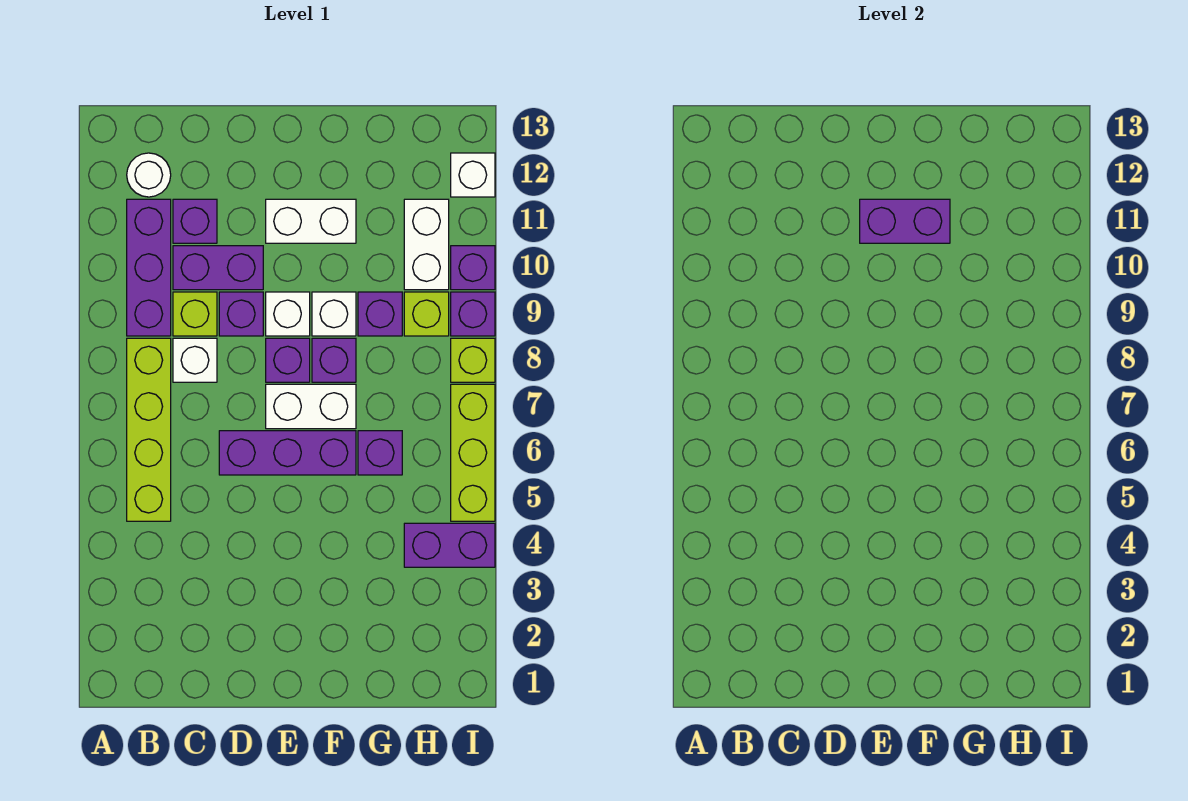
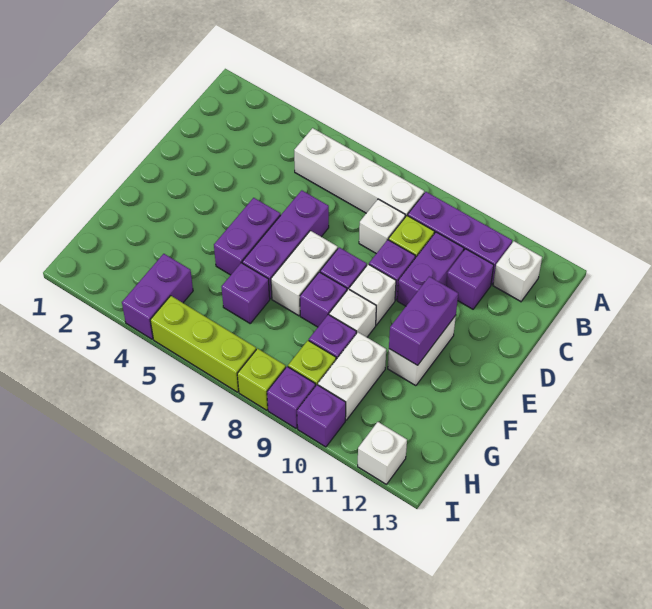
lime 1x4 brick [127,338,171,521] -> white 1x4 brick [294,128,424,217]
white 1x1 round brick [127,153,171,197] -> white 1x1 brick [493,241,542,302]
none -> purple 1x2 brick [214,198,280,275]
white 1x2 brick [404,199,449,290] -> white 1x2 brick turned to [318,332,386,420]

